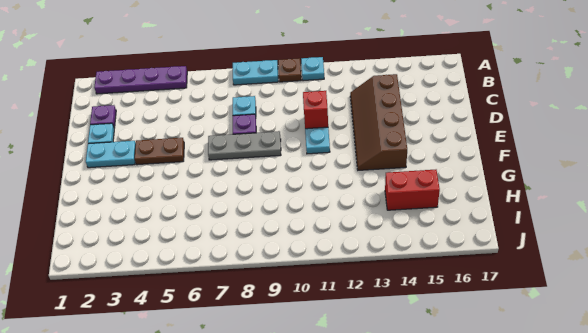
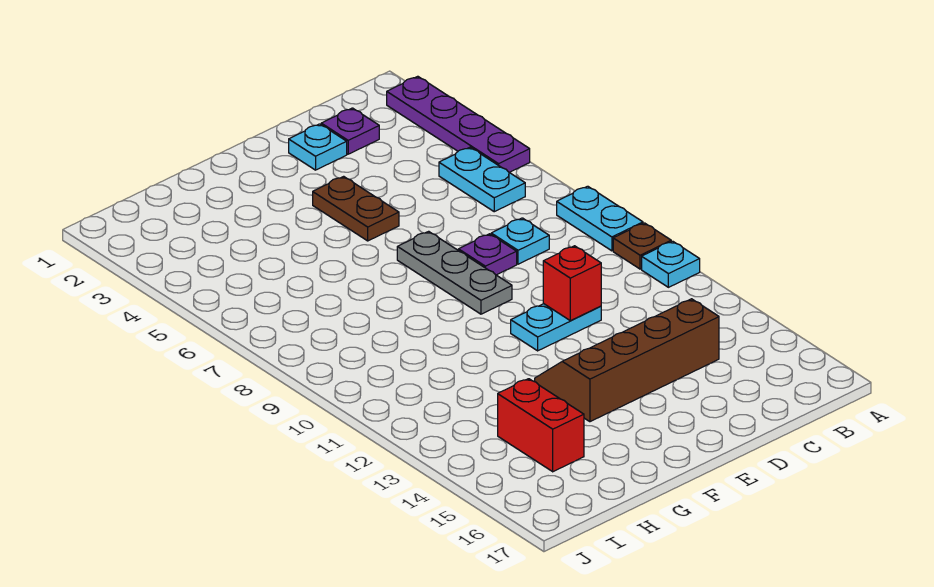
cyan 1x2 plate [86,141,136,168] -> cyan 1x2 plate moved to [439,147,525,212]

